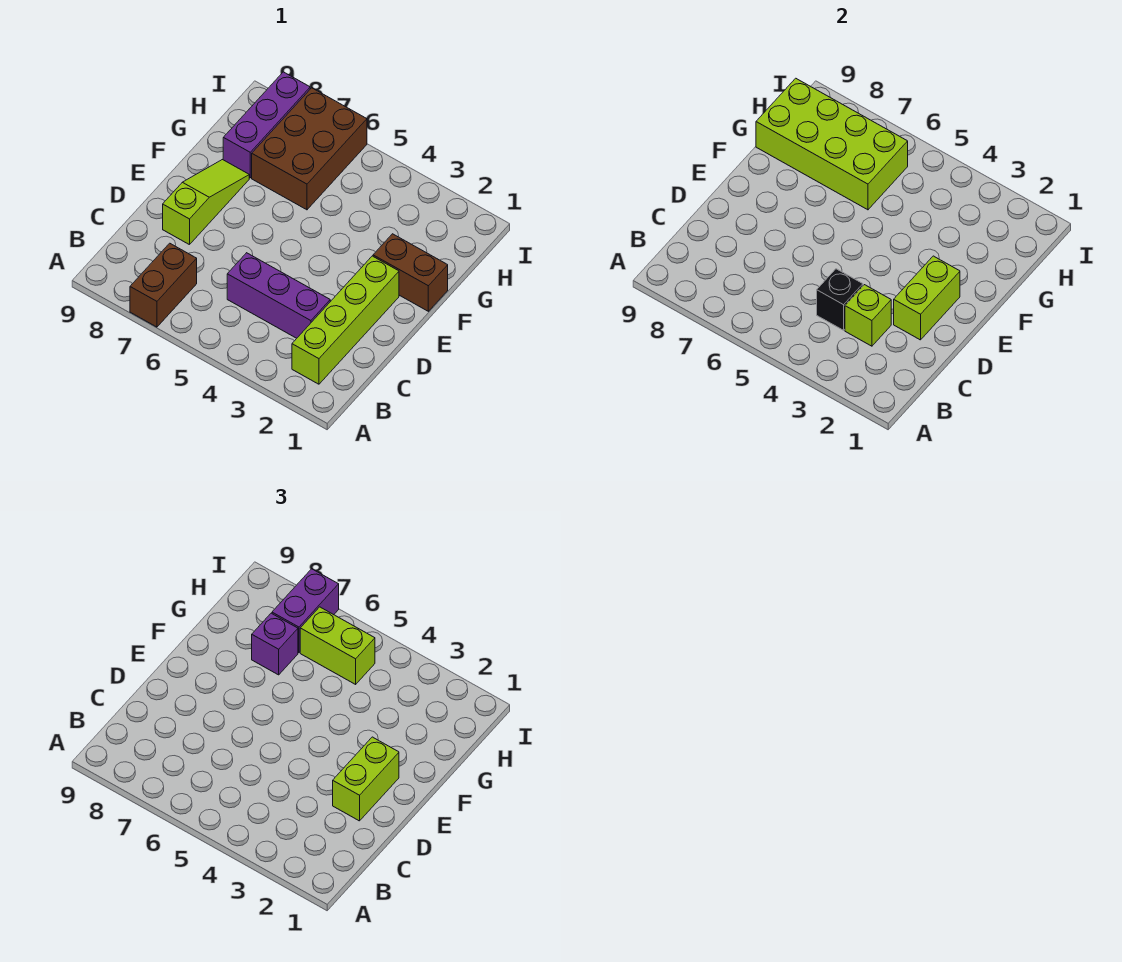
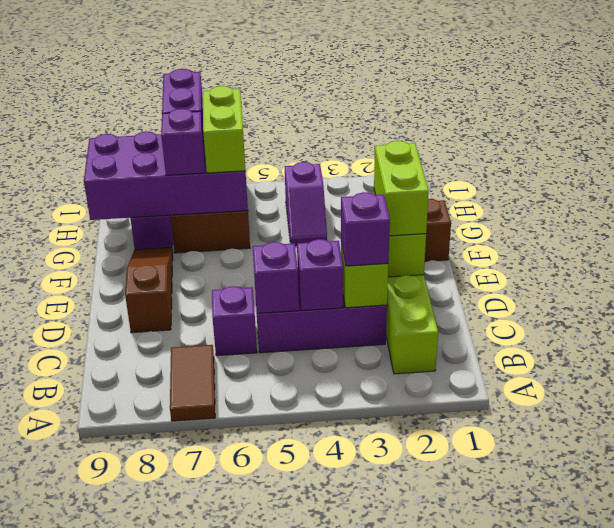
brown 1x2 brick [130,243,197,327] -> brown 1x2 tile [170,345,215,421]
none -> purple 1x1 brick [341,192,390,266]
black 1x1 brick [817,269,863,330] -> purple 1x1 brick [297,239,343,311]
none -> purple 1x1 brick [253,242,299,313]
none -> purple 1x1 brick [212,286,257,356]
lime 1x3 slope [163,160,249,245] -> brown 1x3 slope [125,247,173,333]
none -> purple 1x2 slope [285,162,327,246]
lime 2x4 brick [756,78,908,210] -> purple 2x4 brick [84,132,248,220]
lime 1x2 brick [300,607,375,684] -> lime 1x2 brick turned to [203,86,245,173]

